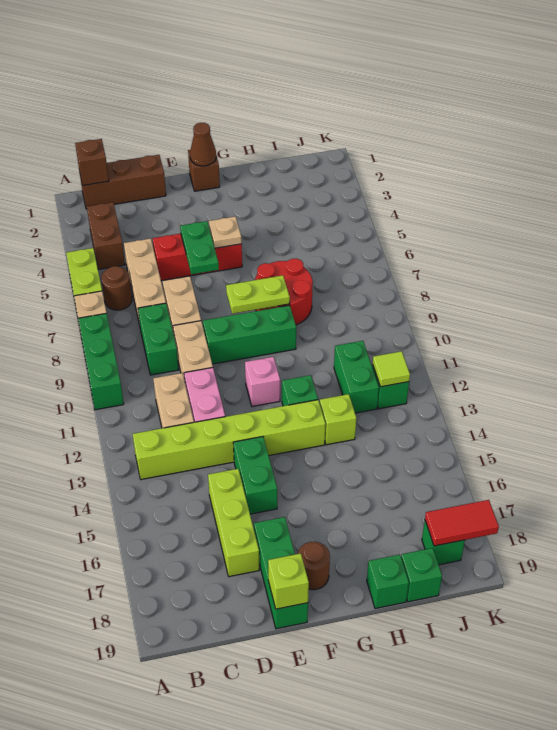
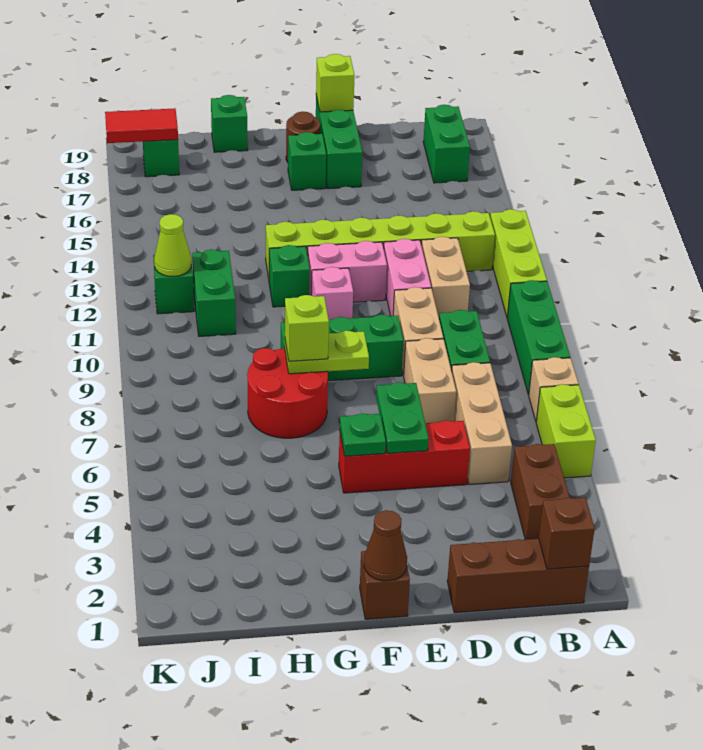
brown 1x1 round brick [101,266,132,310] -> none
lime 1x3 brick [208,469,259,577] -> lime 1x3 brick moved to [490,209,547,317]
none -> pink 1x2 brick [308,241,387,302]
green 1x2 brick [233,437,277,514] -> green 1x2 brick moved to [423,105,470,183]
tan 1x1 plate [209,217,242,248] -> green 1x1 plate [340,413,386,456]
lime 1x1 brick [320,394,356,445] -> lime 1x1 brick moved to [285,295,329,361]
green 1x1 brick [401,548,442,602] -> green 1x1 brick moved to [288,132,326,190]
lime 1x1 tile [373,351,410,387] -> lime 1x1 cone [154,214,192,277]

